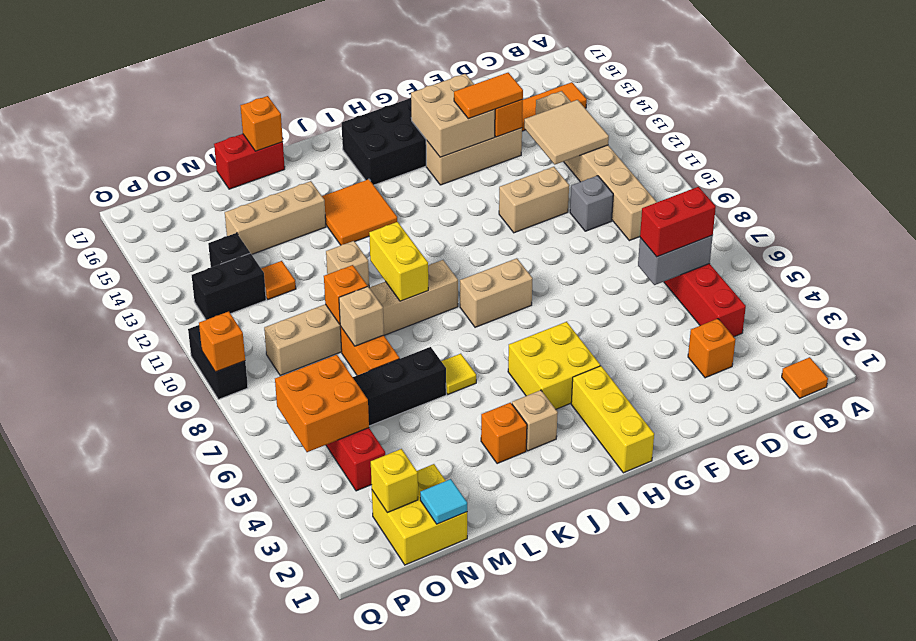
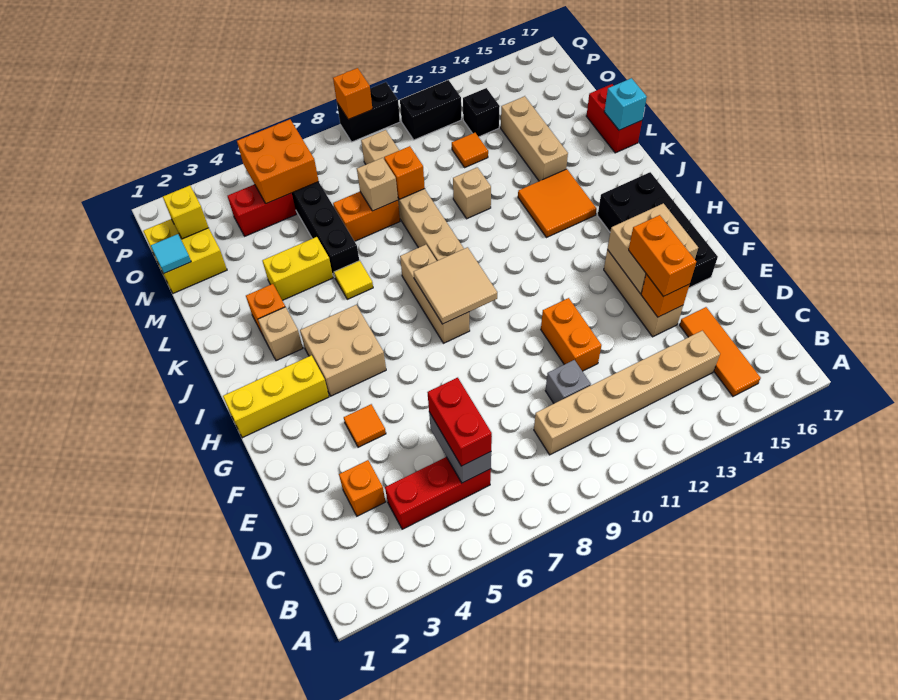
orange 1x1 tile [782,357,828,398] -> orange 1x1 tile moved to [344,404,386,447]
tan 2x2 tile [524,100,609,164] -> tan 2x2 tile moved to [414,247,497,324]
tan 1x2 brick [499,167,569,233] -> orange 1x2 brick [541,298,601,371]
orange 1x2 tile [454,73,523,119] -> orange 1x2 brick [629,215,696,297]
yellow 2x2 brick [508,322,600,409] -> tan 2x2 brick [300,305,386,396]
tan 1x2 brick [460,258,533,327] -> tan 1x3 brick [400,245,470,343]
yellow 1x2 brick [369,222,428,301] -> yellow 1x2 brick moved to [262,237,333,300]
orange 1x1 brick [241,96,283,151] -> cyan 1x1 brick [604,78,647,130]
black 1x2 brick [192,253,266,320] -> black 1x2 brick turned to [400,80,461,140]

